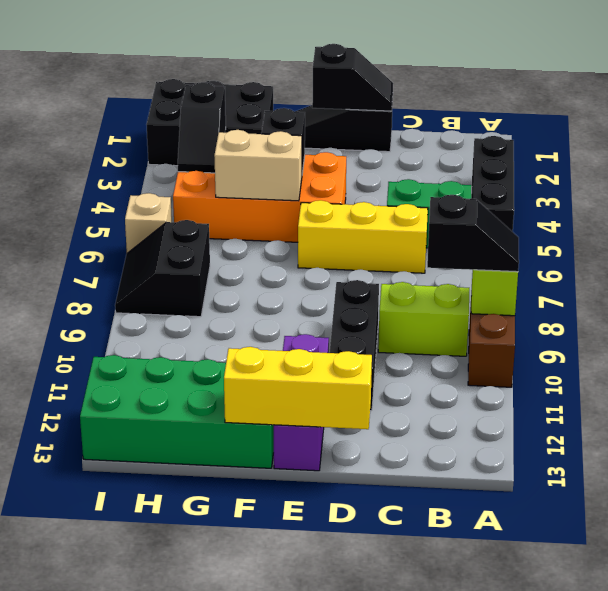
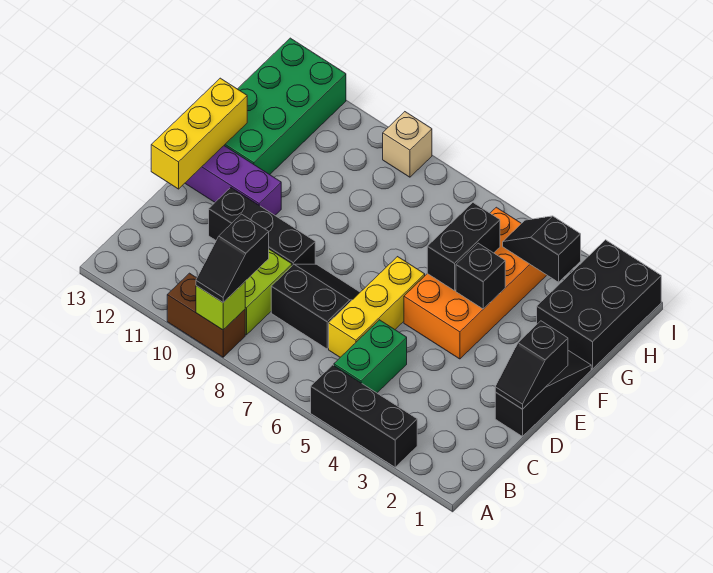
tan 1x2 brick [214,130,302,201] -> black 1x2 brick [427,203,500,291]
black 2x2 slope [115,220,210,317] -> black 2x2 slope moved to [271,264,360,349]
tan 1x1 brick [125,193,172,253] -> tan 1x1 brick moved to [383,112,432,177]

